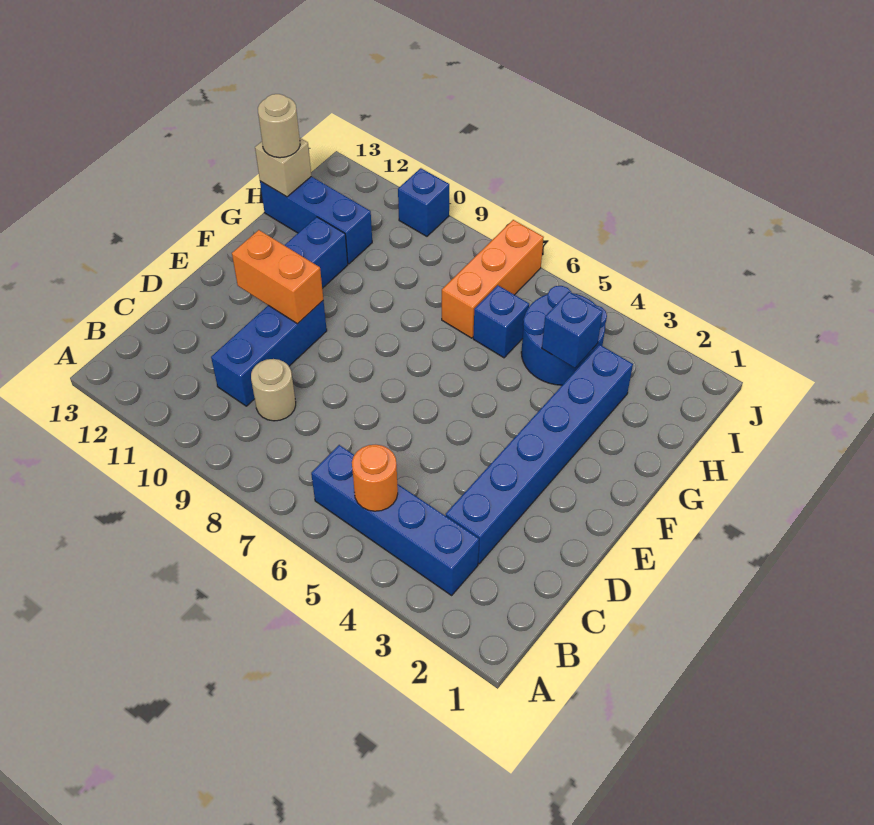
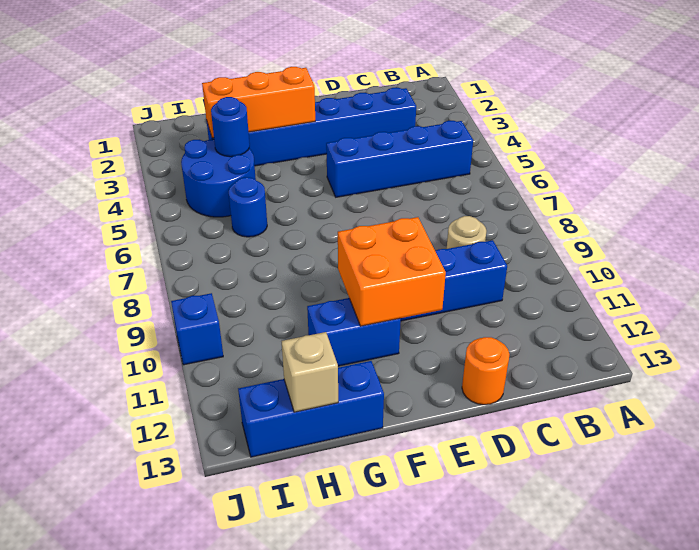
blue 1x4 brick [311,445,479,595] -> blue 1x4 brick turned to [326,121,473,197]
orange 1x1 round brick [352,445,398,511] -> orange 1x1 round brick moved to [462,337,510,405]
orange 1x2 brick [232,230,323,324] -> orange 2x2 brick [338,217,446,326]
blue 1x1 brick [542,292,603,368] -> blue 1x1 round brick [211,97,250,157]
blue 1x1 brick [473,285,529,358] -> blue 1x1 round brick [229,177,267,237]
orange 1x3 brick [442,220,544,338] -> orange 1x3 brick moved to [202,67,315,138]
blue 1x3 brick [260,177,372,264] -> blue 1x3 brick turned to [238,361,384,457]
tan 1x1 round brick [258,94,300,158] -> none

